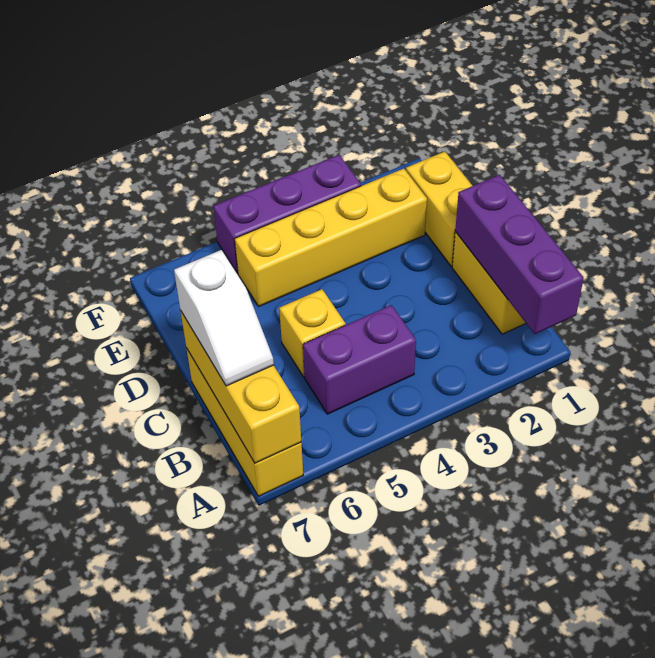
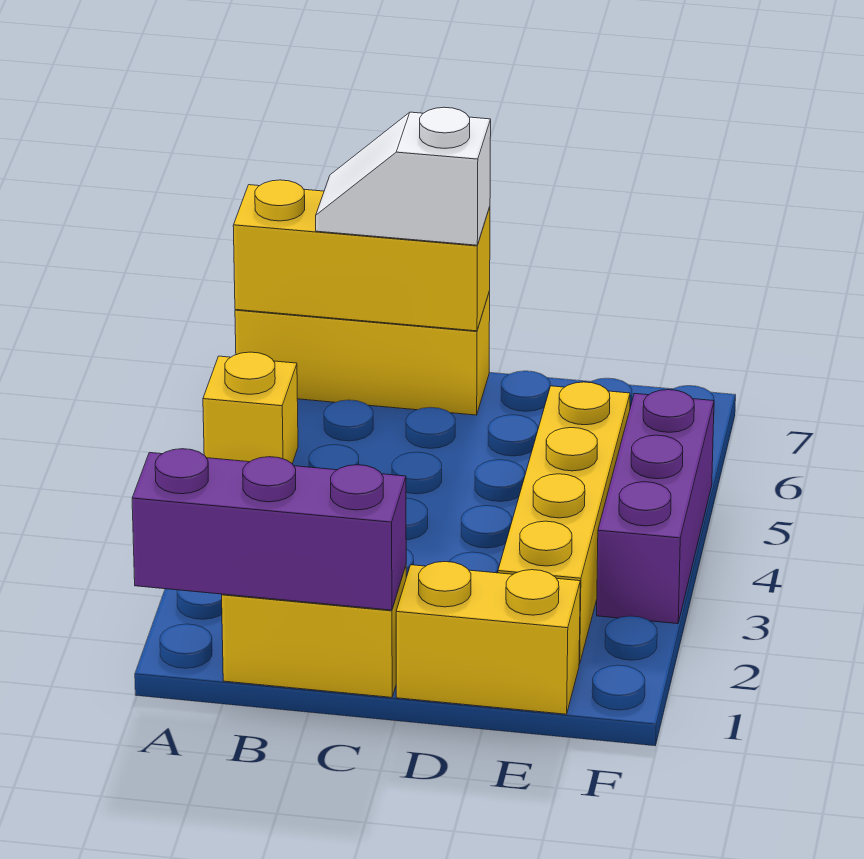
purple 1x2 brick [303,305,416,414] -> none
yellow 1x1 brick [279,289,345,377] -> yellow 1x1 brick moved to [203,352,298,464]

